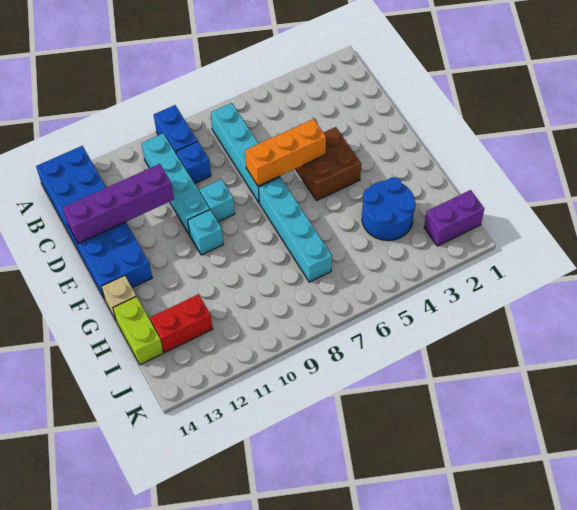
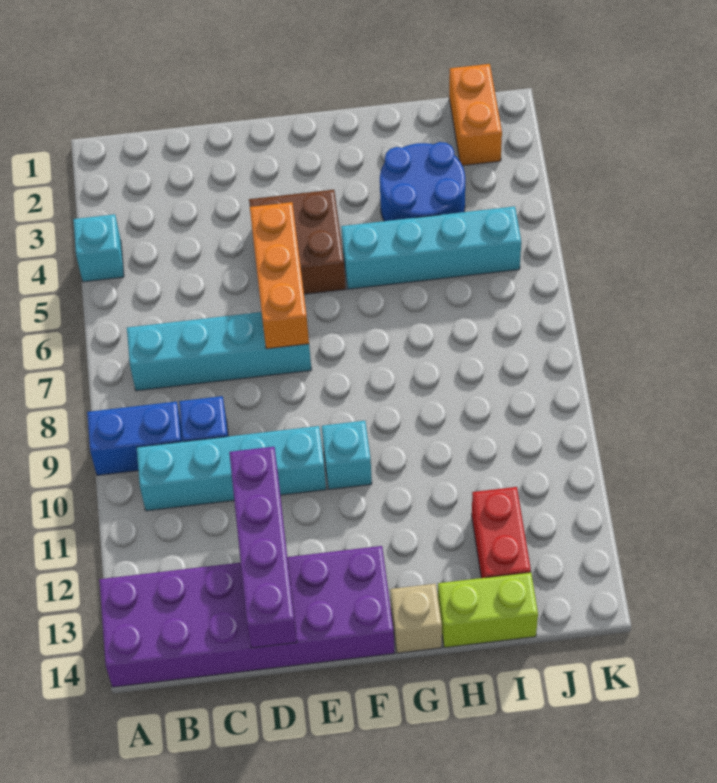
blue 2x6 brick [36,146,152,299] -> purple 2x6 brick [99,546,394,687]
cyan 1x1 brick [200,179,235,222] -> cyan 1x1 brick moved to [73,214,124,282]
cyan 1x4 brick [259,177,332,282] -> cyan 1x4 brick moved to [341,206,521,289]
purple 1x2 brick [424,190,484,246] -> orange 1x2 brick [449,64,502,166]

